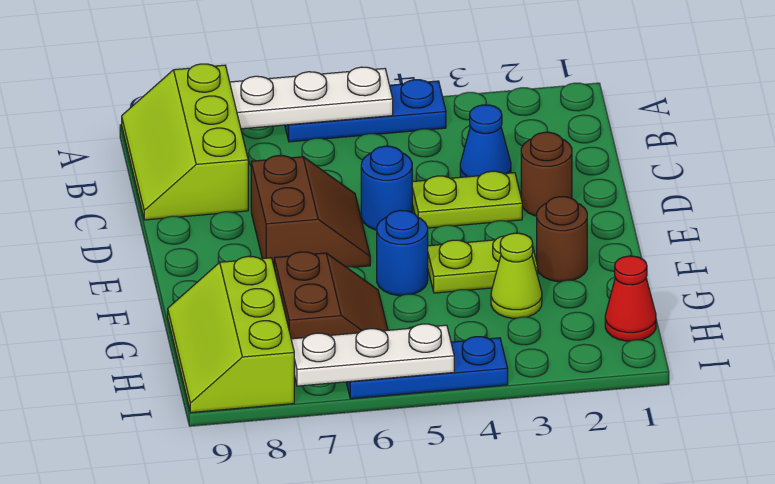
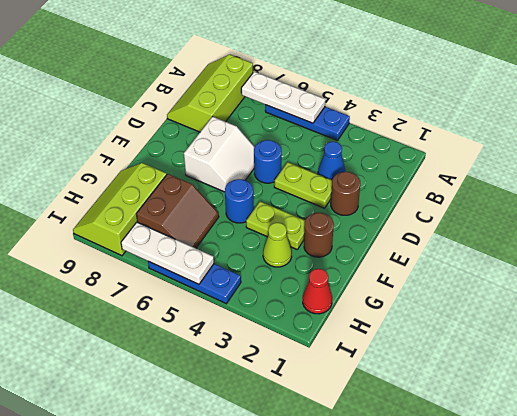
brown 2x2 slope [251,156,370,267] -> white 2x2 slope [184,117,255,192]

